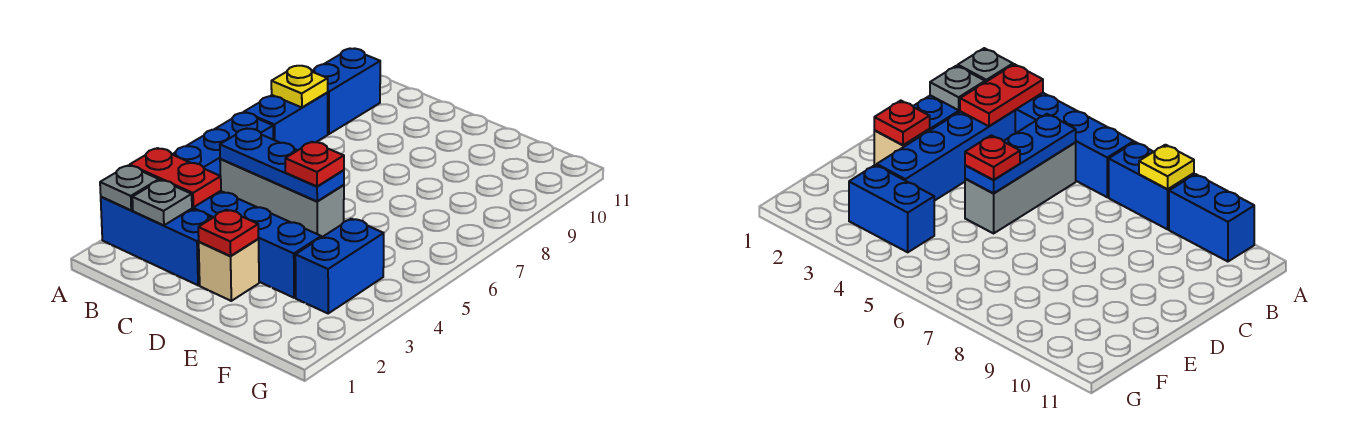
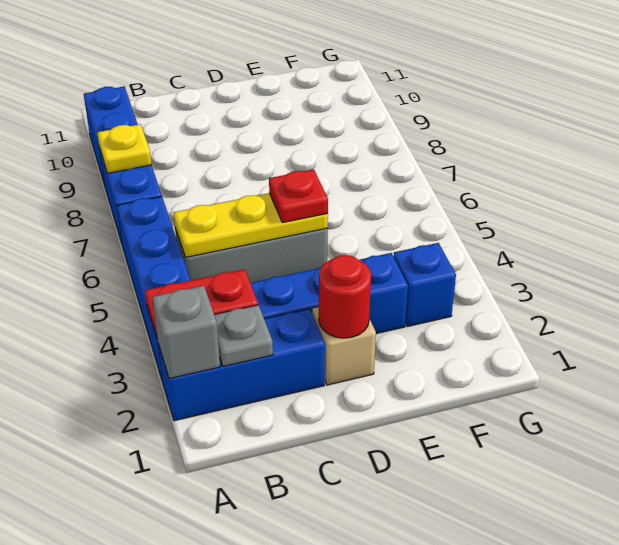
grey 1x1 plate [100,165,159,210] -> grey 1x1 brick [153,286,220,379]
blue 1x3 plate [220,129,344,201] -> yellow 1x3 plate [173,193,328,257]
red 1x1 plate [198,210,258,256] -> red 1x1 round brick [319,255,371,338]
blue 1x2 brick [295,219,384,313] -> blue 1x1 brick [394,243,456,326]

